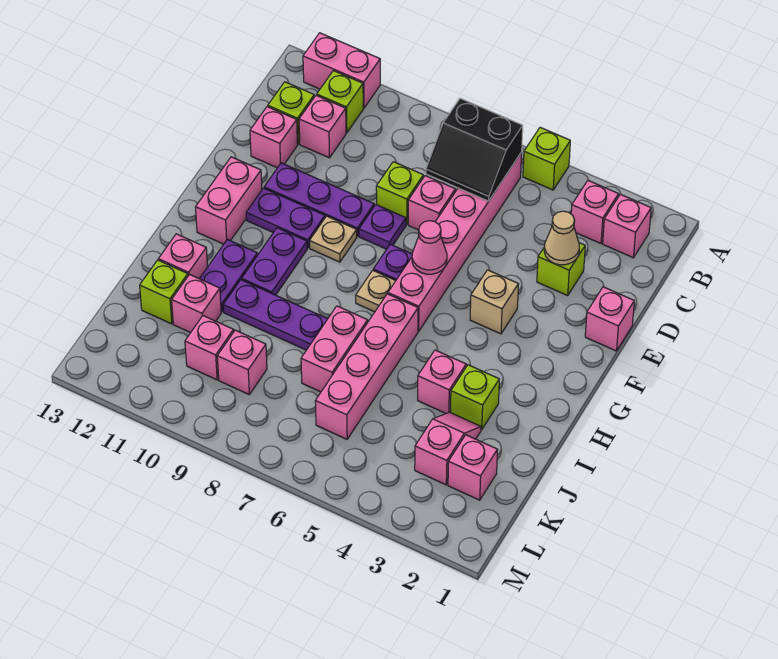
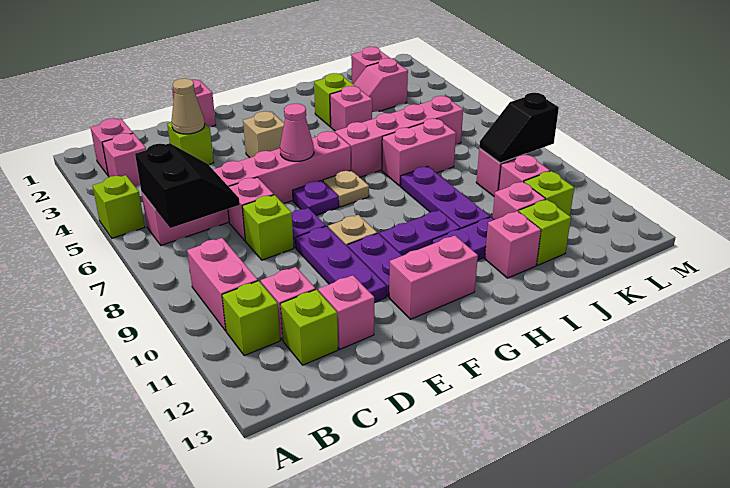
pink 1x2 brick [303,33,380,108] -> pink 1x2 brick moved to [187,238,258,331]
none -> black 1x2 slope [479,93,559,163]
none -> lime 1x1 brick [524,171,574,216]

